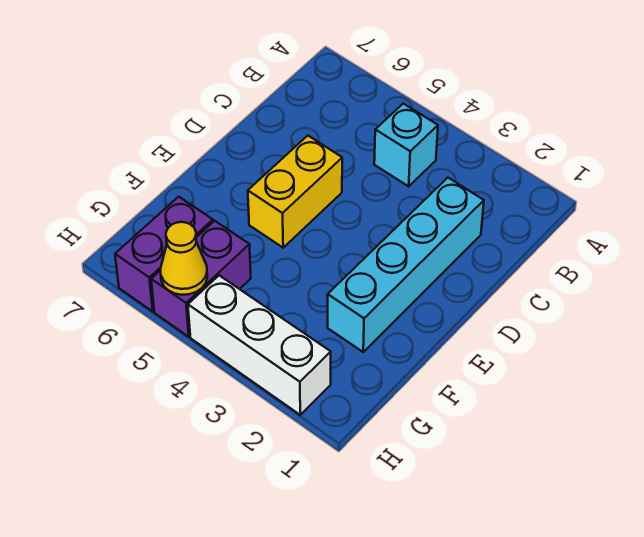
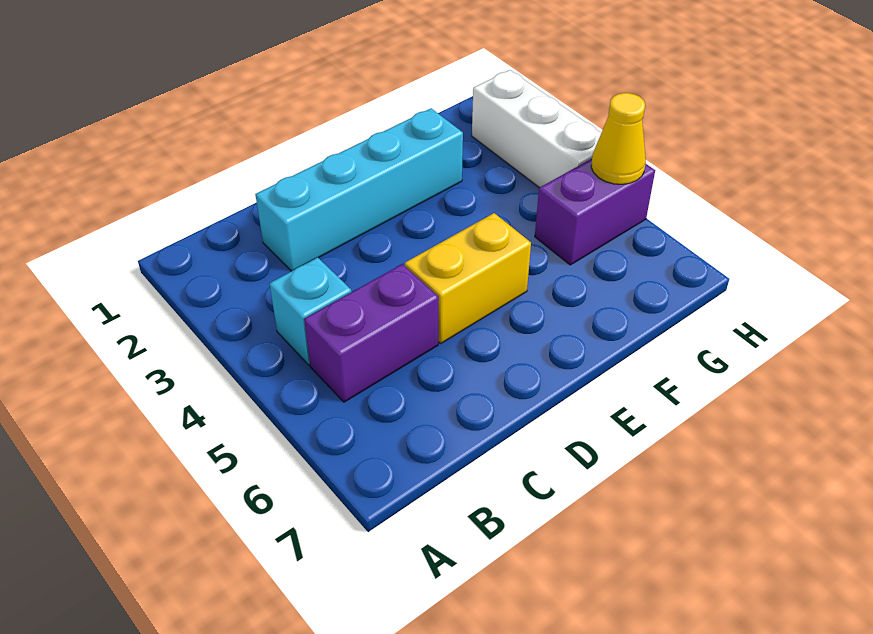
purple 1x2 brick [115,197,213,311] -> purple 1x2 brick moved to [304,264,439,402]

